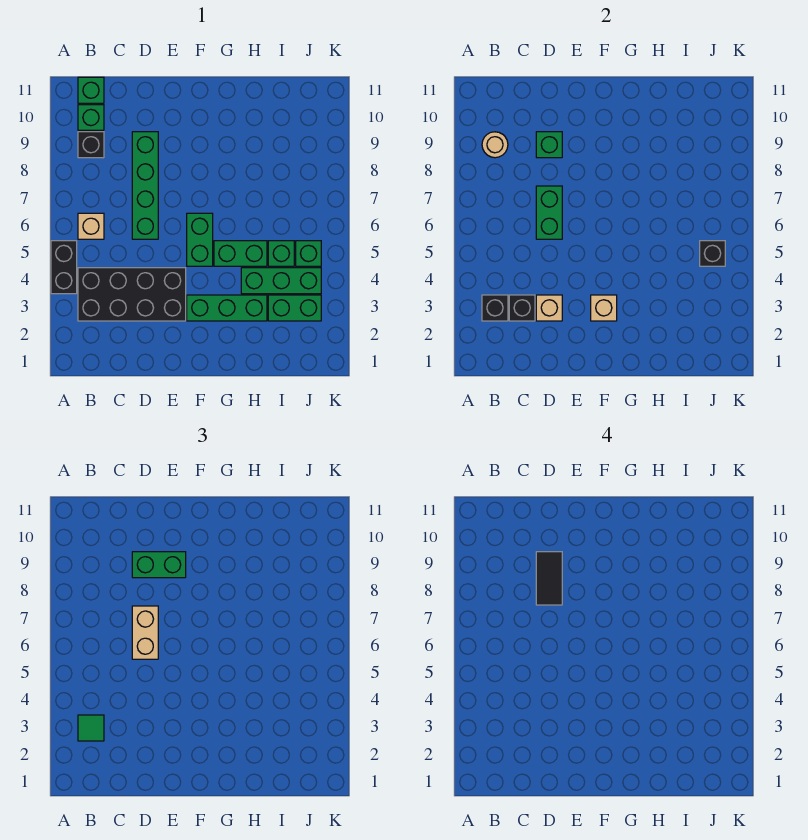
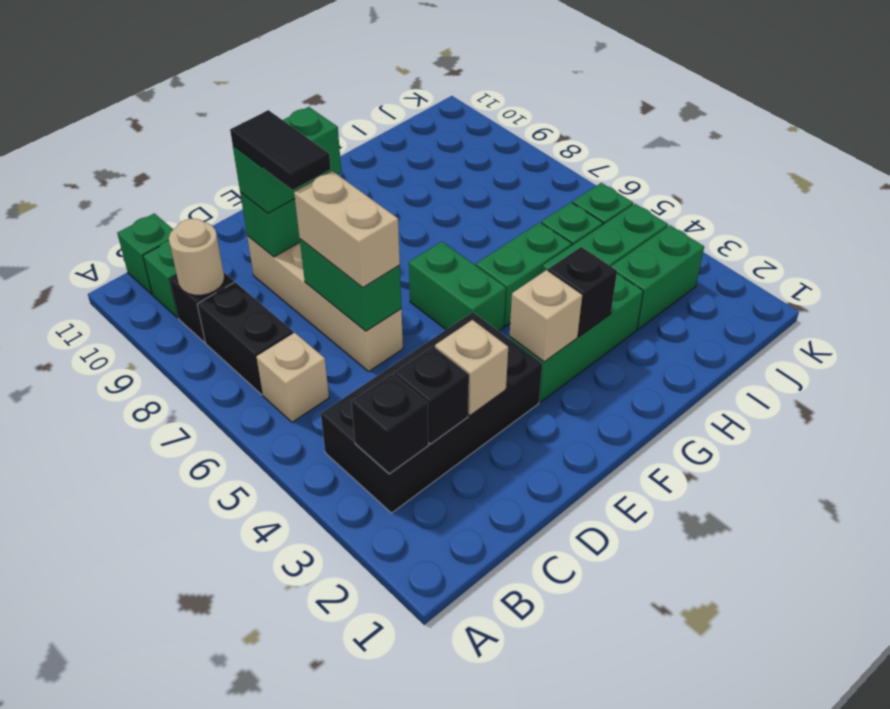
black 1x2 brick [51,241,77,294] -> black 1x2 brick moved to [197,282,293,395]
green 1x1 tile [78,715,104,741] -> none
green 1x4 brick [132,132,158,239] -> tan 1x4 brick [247,236,403,372]
black 1x1 brick [700,241,725,266] -> black 1x1 brick moved to [548,247,617,336]

